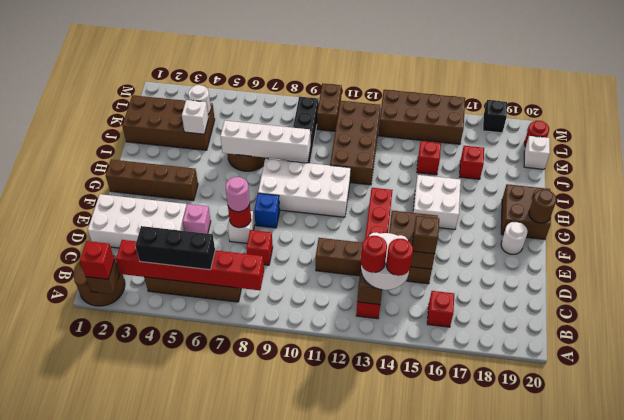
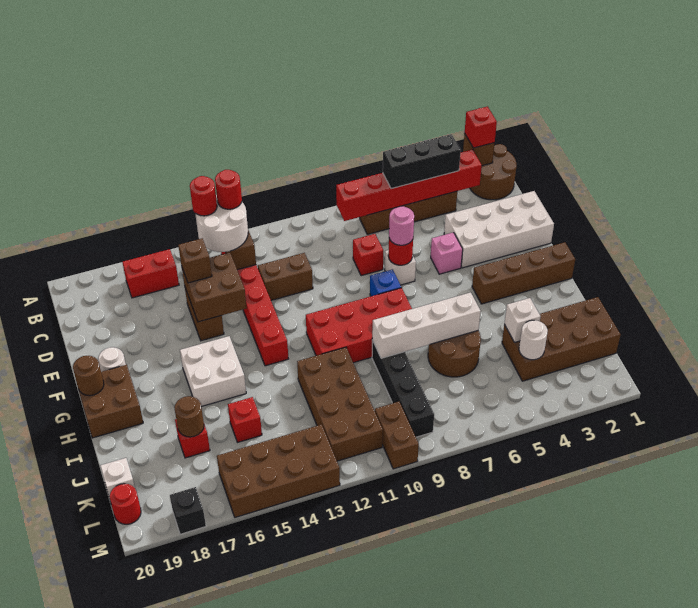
red 1x1 brick [427,291,454,327] -> red 1x2 brick [122,249,179,298]
white 2x4 brick [258,159,351,217] -> red 2x4 brick [306,288,412,363]
none -> brown 1x1 round brick [174,396,204,437]

